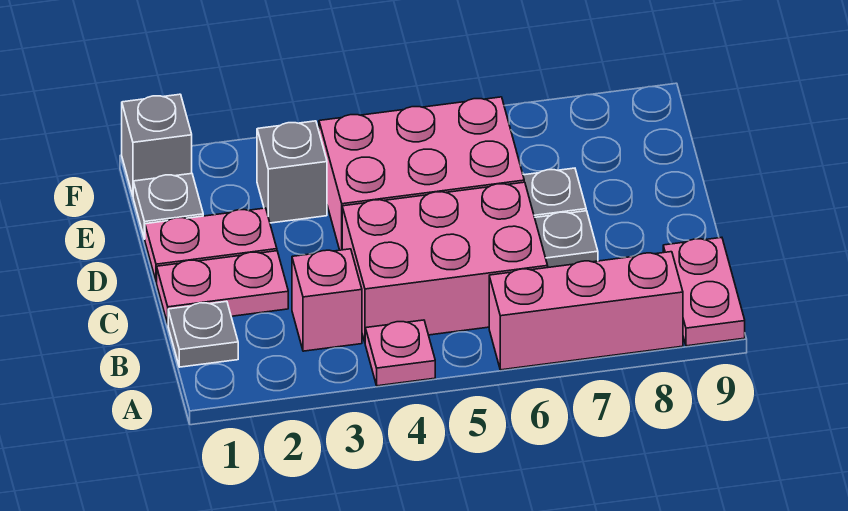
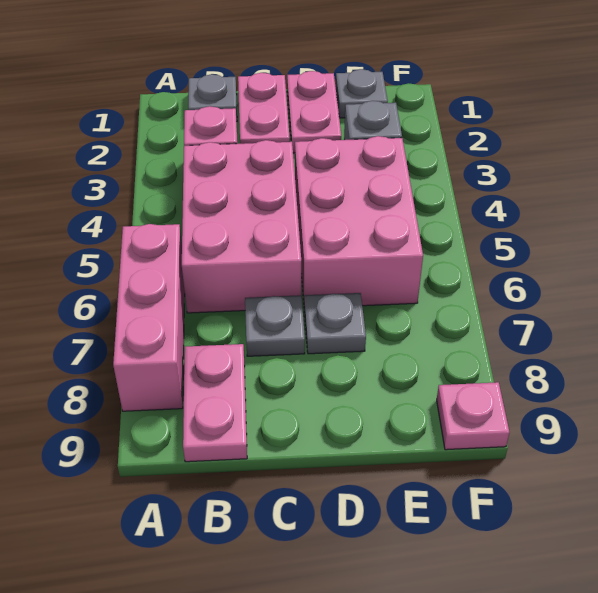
pink 1x1 plate [365,320,435,386] -> pink 1x1 plate moved to [437,382,510,450]
pink 1x2 plate [663,237,745,346] -> pink 1x2 plate turned to [183,344,247,462]
grey 1x1 brick [122,94,192,195] -> none

